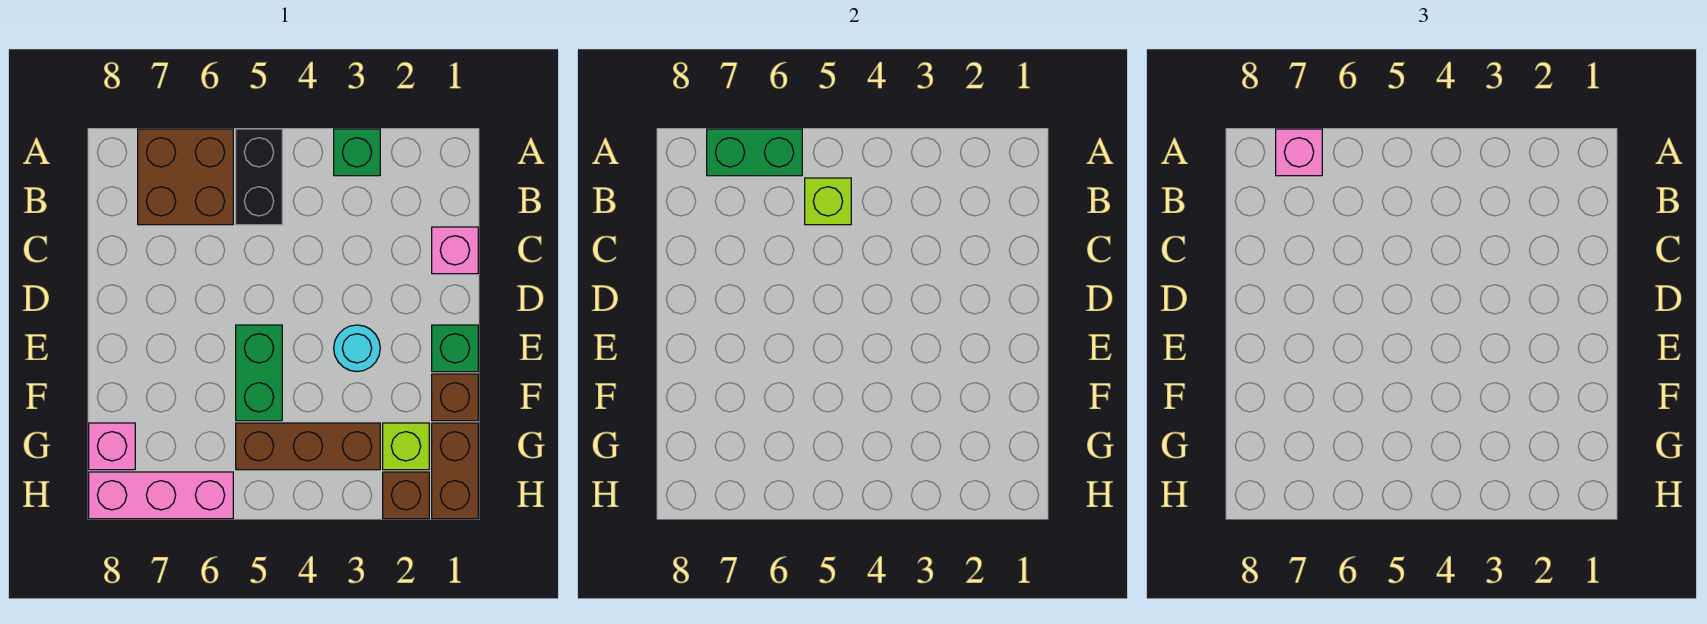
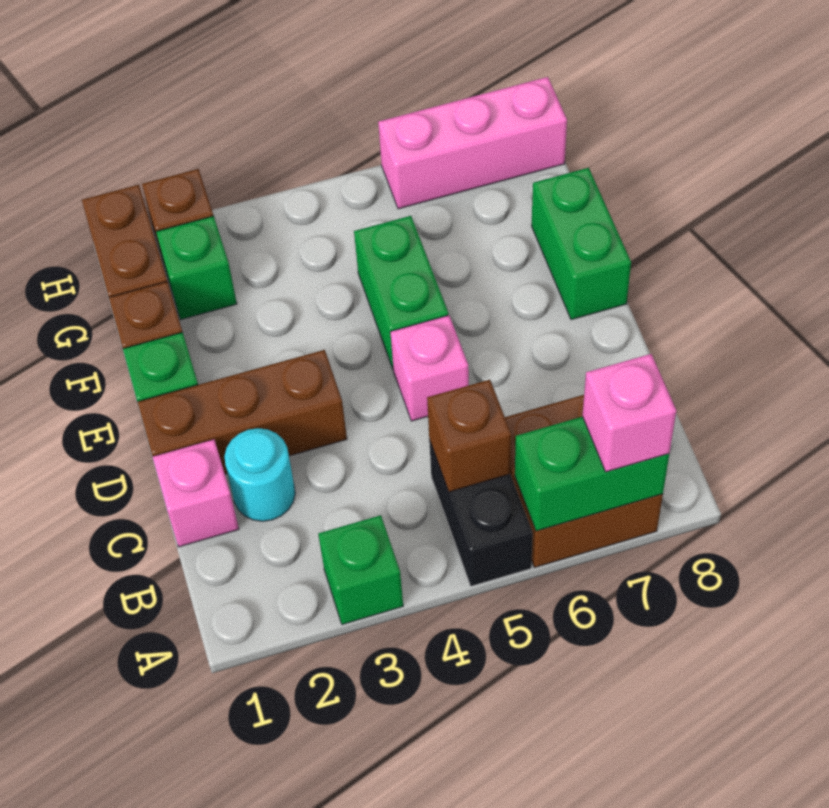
lime 1x1 brick [805,178,851,225] -> brown 1x1 brick [427,380,511,492]
cyan 1x1 round brick [334,325,380,372] -> cyan 1x1 round brick moved to [224,428,295,521]
none -> green 1x2 brick [532,168,631,320]
lime 1x1 brick [383,423,429,470] -> green 1x1 brick [156,216,237,320]
brown 1x3 brick [236,423,380,470] -> brown 1x3 brick moved to [138,350,347,474]
pink 1x1 brick [89,423,135,470] -> pink 1x1 brick moved to [390,315,469,421]

